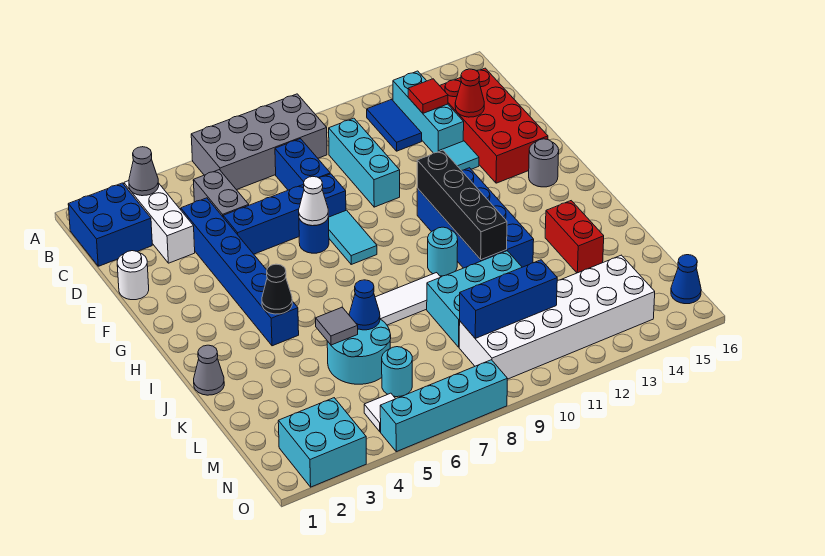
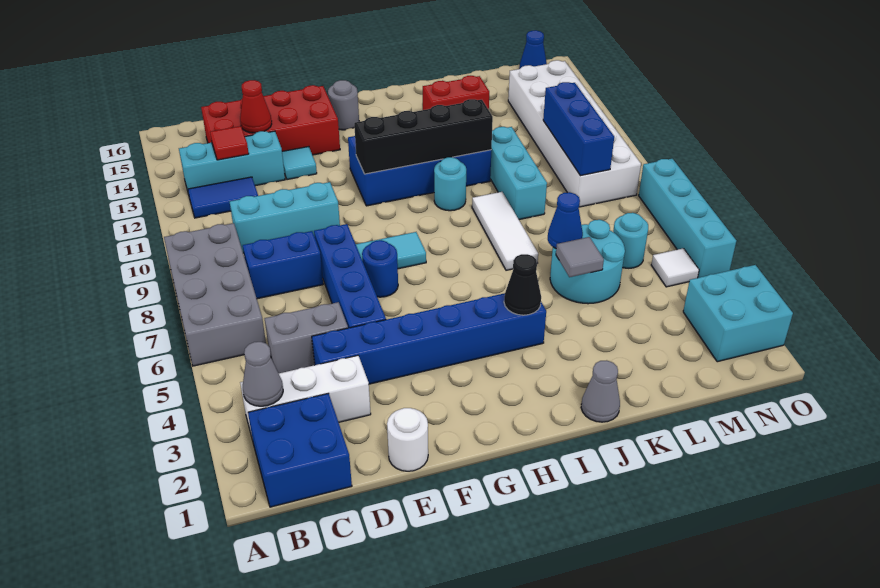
white 1x1 cone [299,177,328,226] -> none
cyan 2x3 brick [427,251,522,347] -> cyan 1x3 brick [490,127,547,220]

